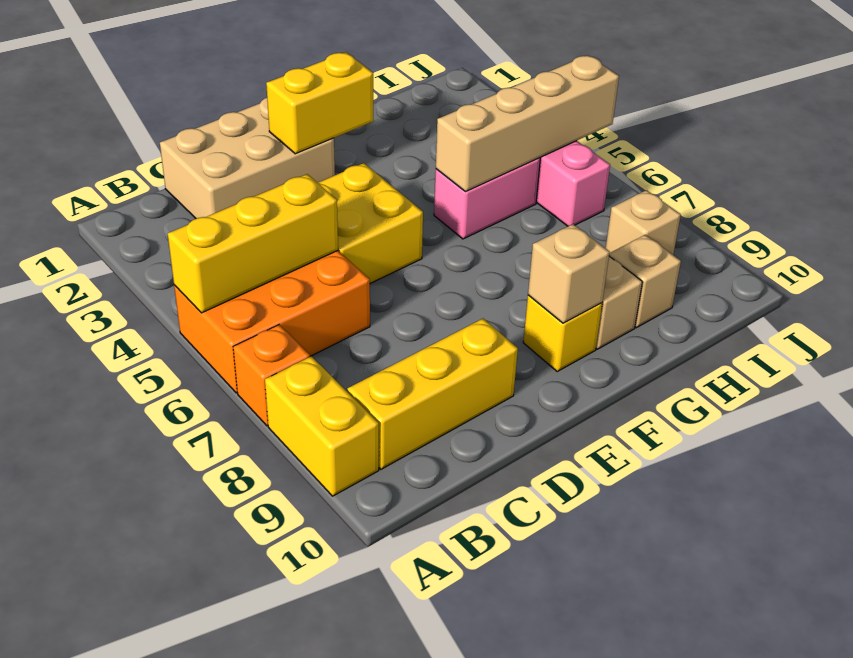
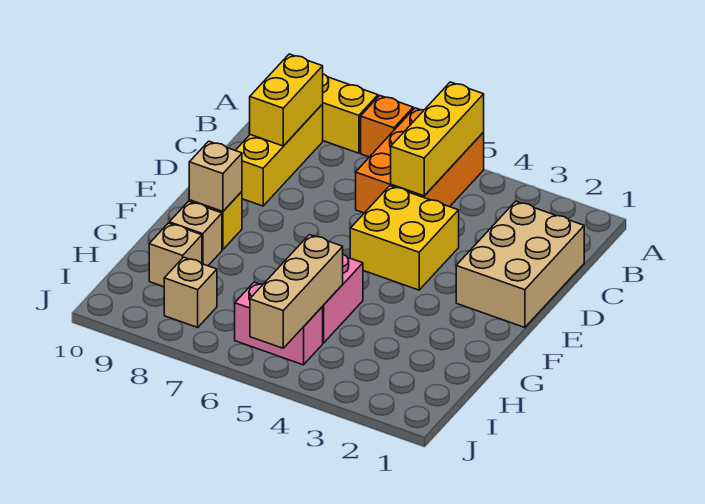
yellow 1x2 brick [266,52,373,154] -> yellow 1x2 brick moved to [250,54,323,146]
tan 1x4 brick [436,55,619,192] -> tan 1x3 brick [250,235,343,348]

